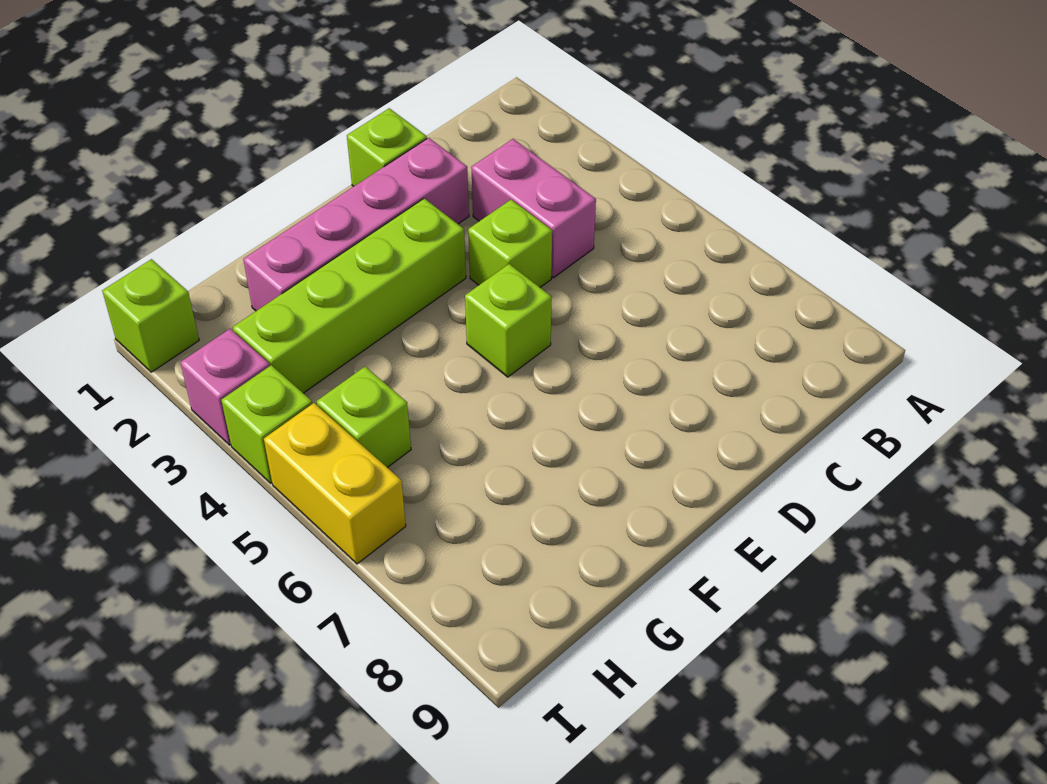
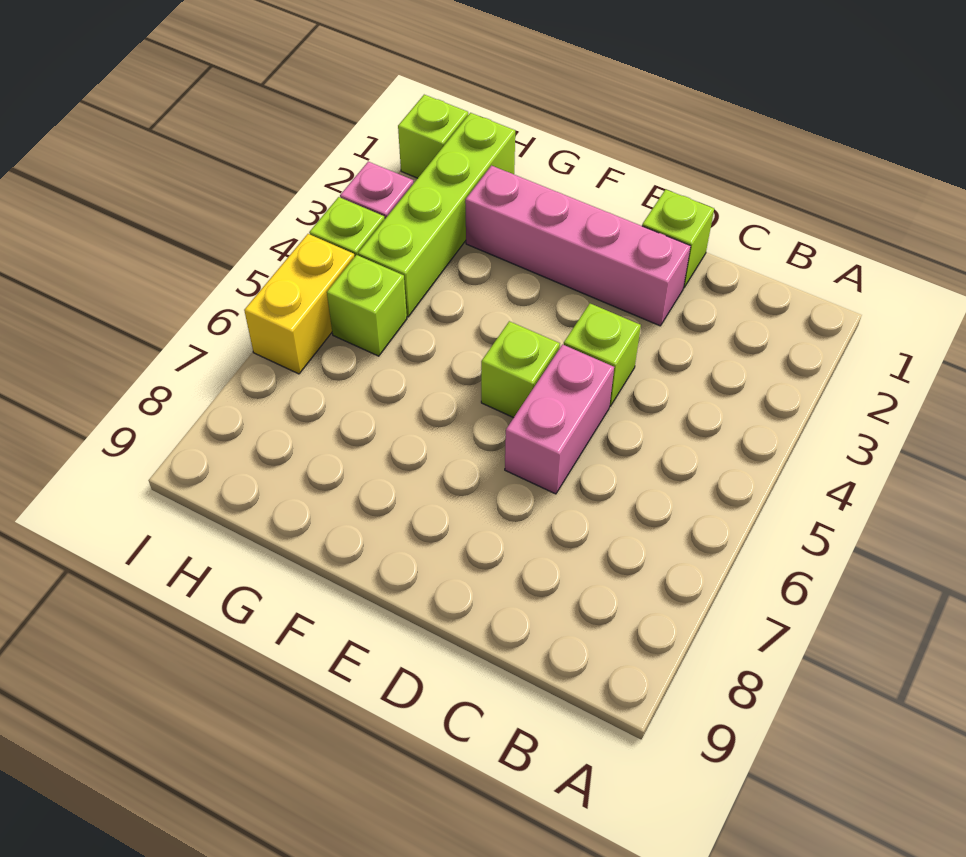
pink 1x2 brick [471,139,596,278] -> pink 1x2 brick moved to [505,344,614,494]
lime 1x4 brick [233,198,466,393] -> lime 1x4 brick turned to [358,113,515,317]

